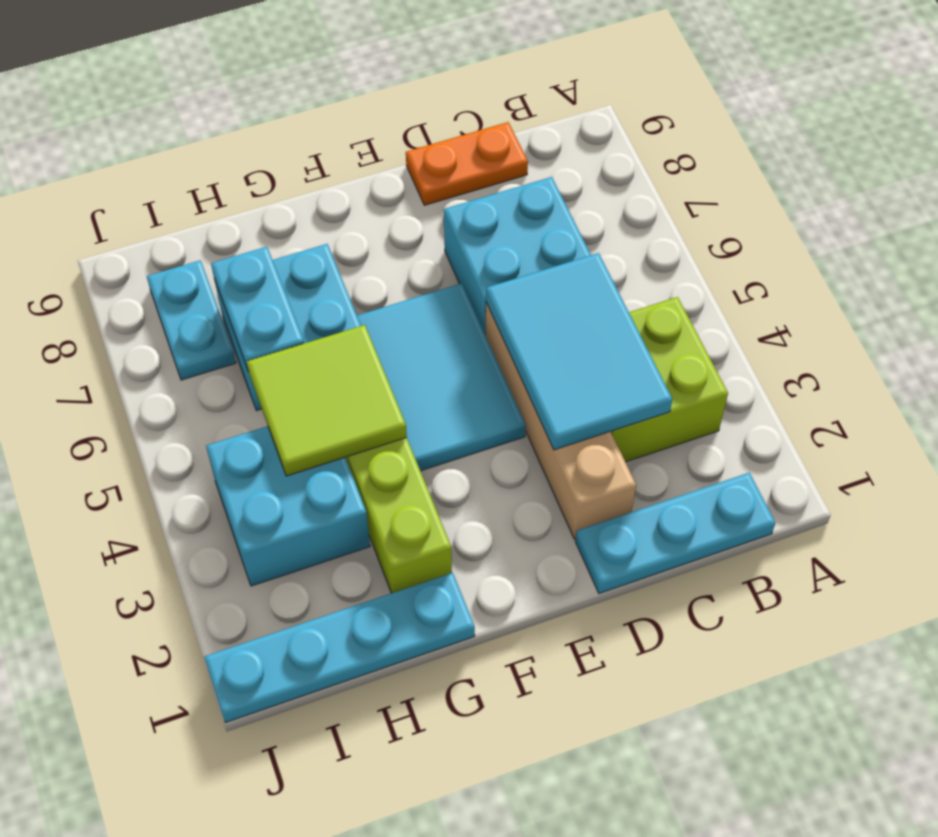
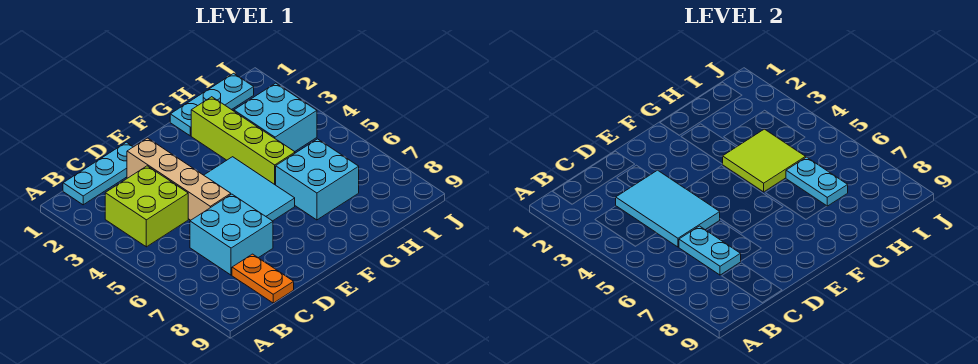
orange 1x2 plate [406,122,528,205] -> orange 1x2 plate turned to [232,254,294,303]
cyan 1x4 plate [204,573,475,723] -> cyan 1x3 plate [170,73,254,136]
cyan 1x2 plate [147,260,236,380] -> cyan 1x2 plate moved to [679,226,741,275]

